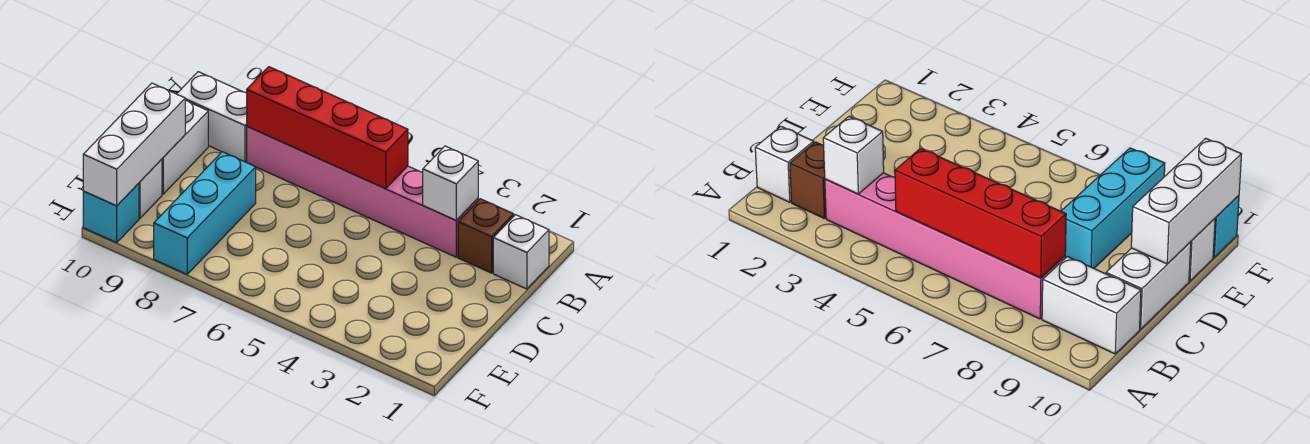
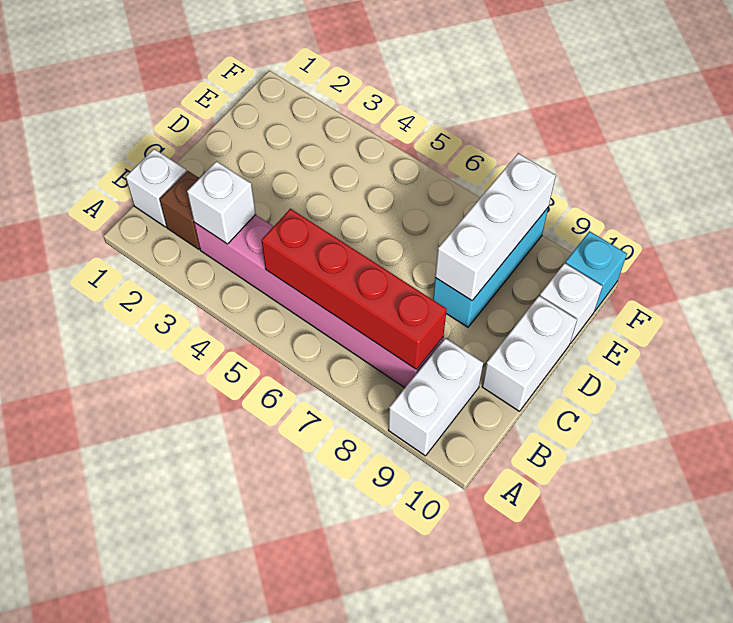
white 1x2 brick [177,72,247,162] -> white 1x2 brick turned to [388,338,483,456]
white 1x3 brick [83,83,185,206] -> white 1x3 brick moved to [435,153,556,301]

